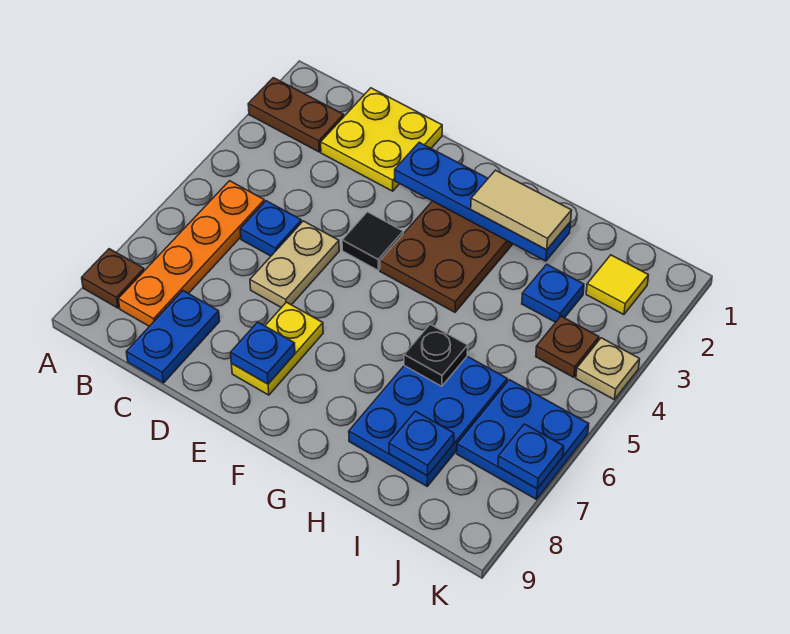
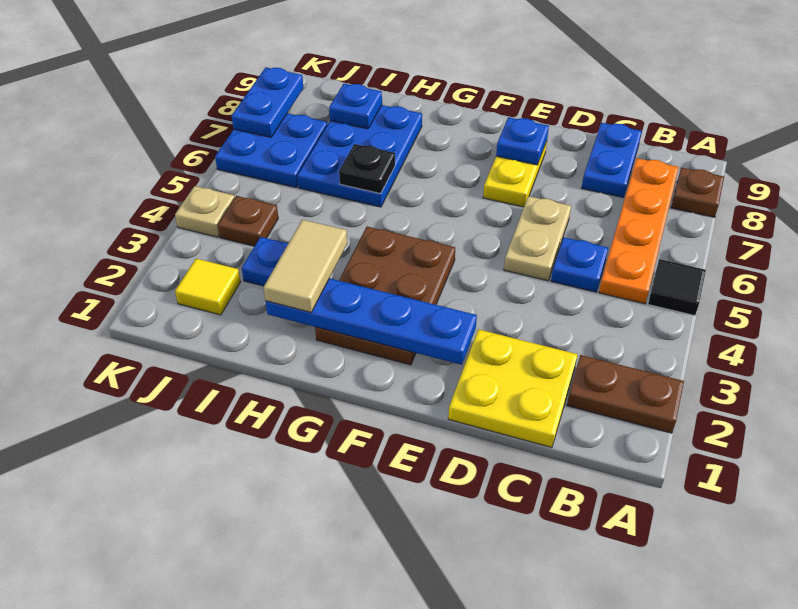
black 1x1 tile [342,212,403,270] -> black 1x1 tile moved to [648,259,706,316]
tan 1x2 tile [471,170,572,250] -> tan 1x2 tile turned to [264,220,347,312]
blue 1x1 plate [498,424,564,489] -> blue 1x2 plate [232,67,303,137]

